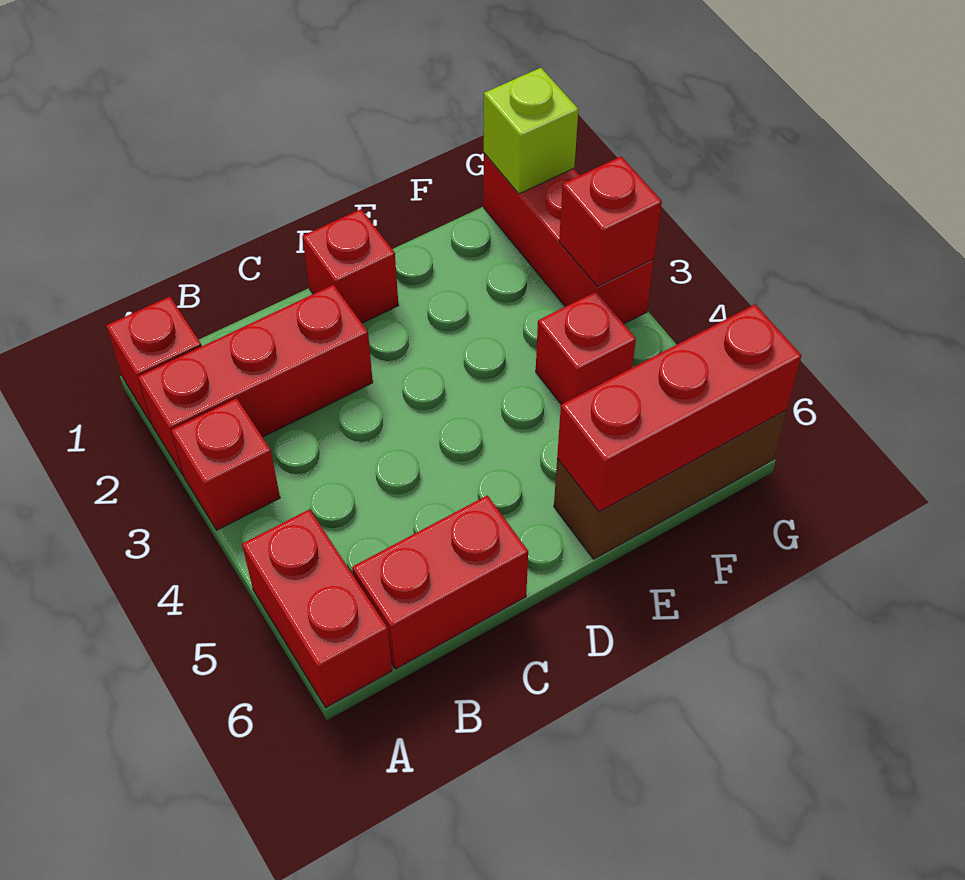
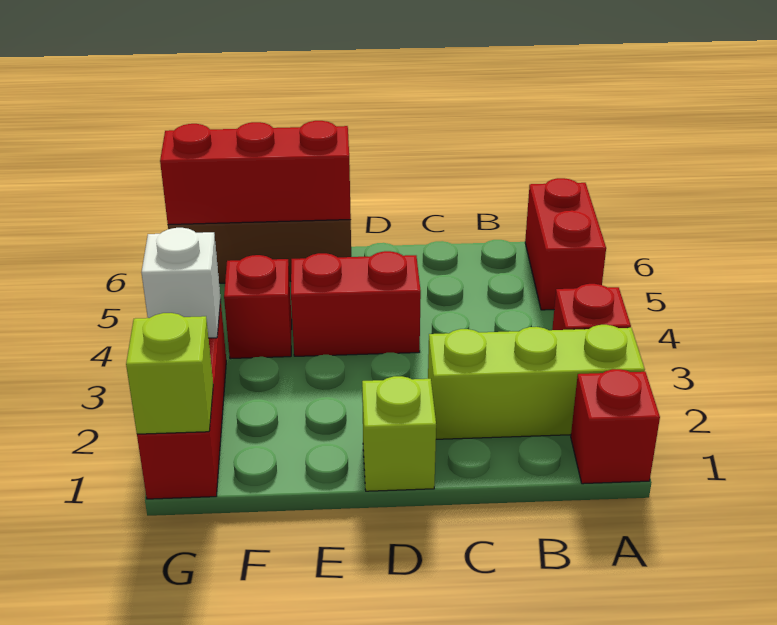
red 1x3 brick [138,285,373,476] -> lime 1x3 brick [428,325,645,439]
red 1x2 brick [352,495,528,669] -> red 1x2 brick moved to [291,251,421,356]
red 1x1 brick [302,209,399,323] -> lime 1x1 brick [362,376,436,491]
red 1x1 brick [559,156,662,287] -> white 1x1 brick [141,228,221,338]

